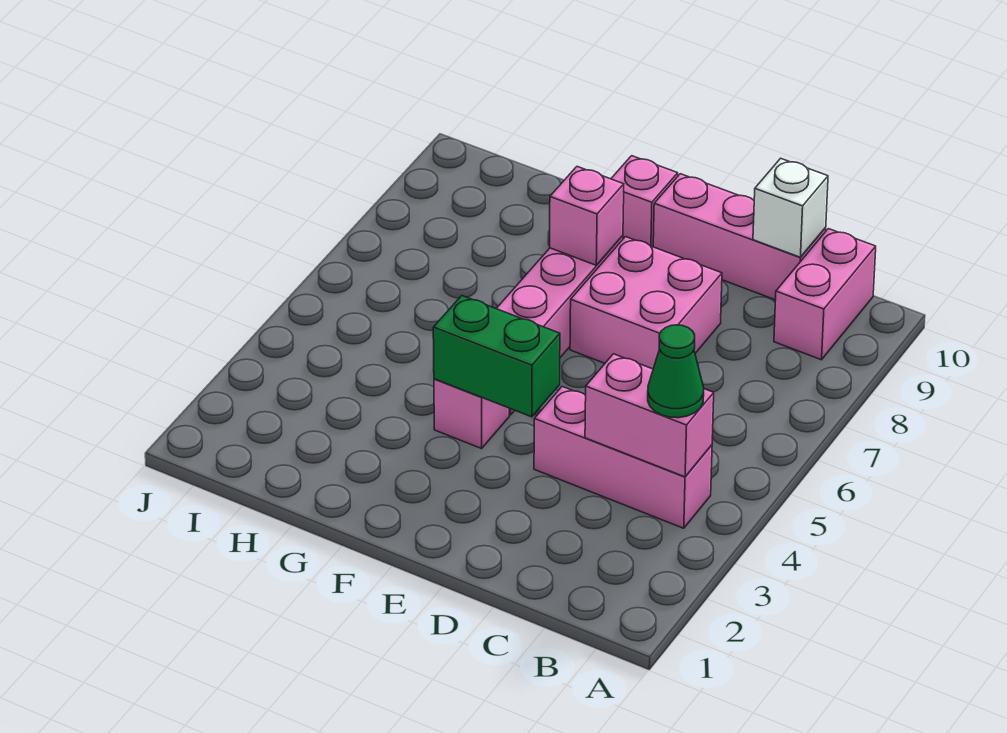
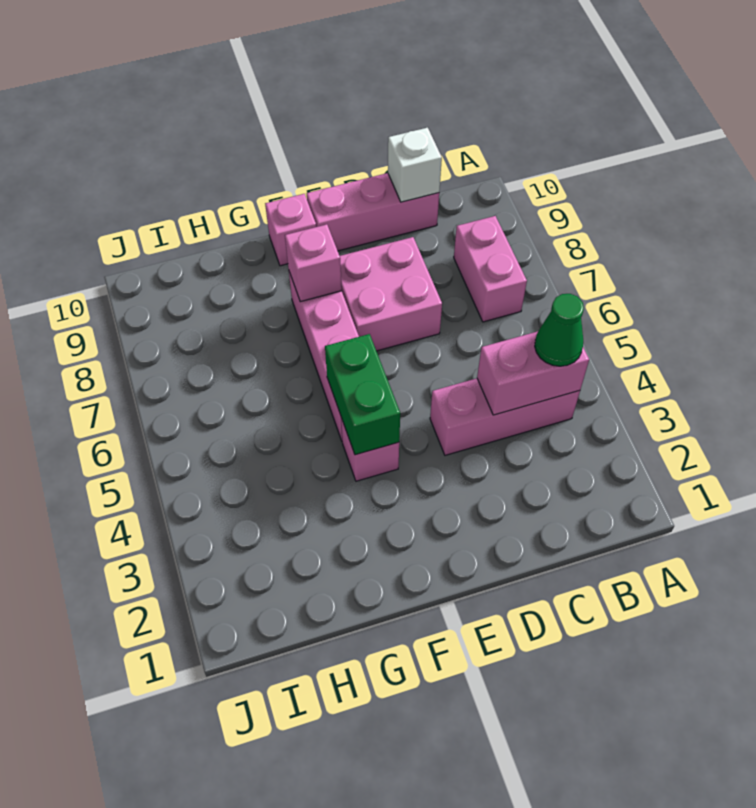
pink 1x2 brick [774,229,876,360] -> pink 1x2 brick moved to [454,216,527,322]
green 1x2 brick [433,296,560,417] -> green 1x2 brick turned to [325,334,400,455]

